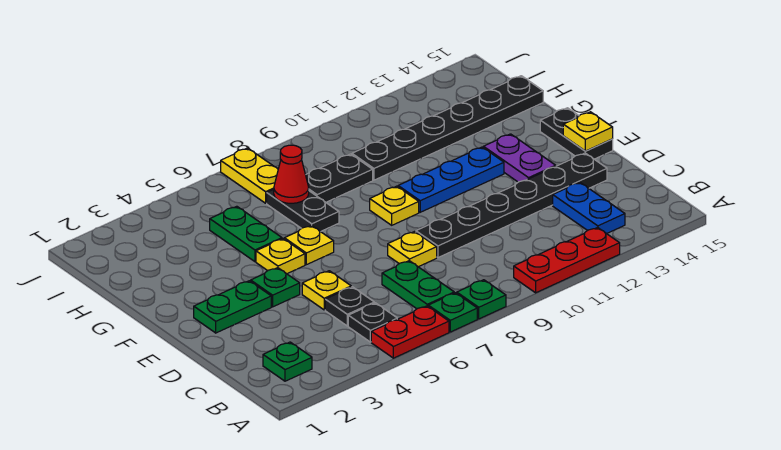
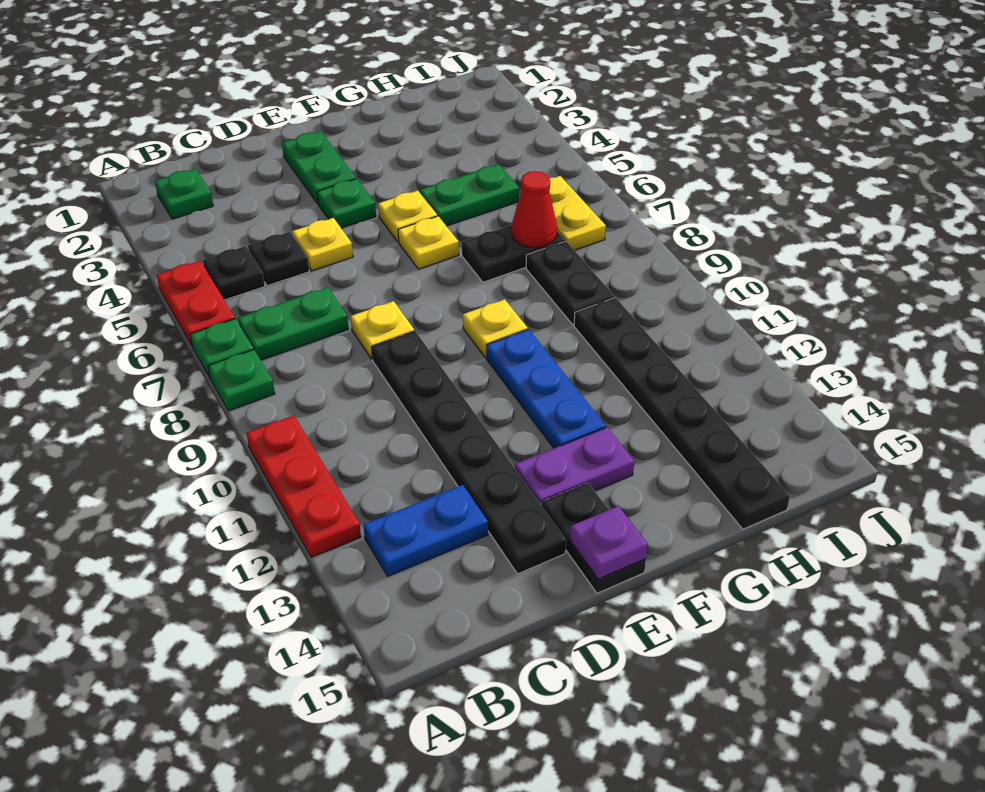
black 1x2 plate [540,108,613,159] -> black 1x2 plate turned to [541,483,646,593]
yellow 1x1 plate [563,112,613,151] -> purple 1x1 plate [570,506,648,579]
yellow 1x2 plate [221,148,278,203] -> yellow 1x2 plate turned to [549,176,606,250]

